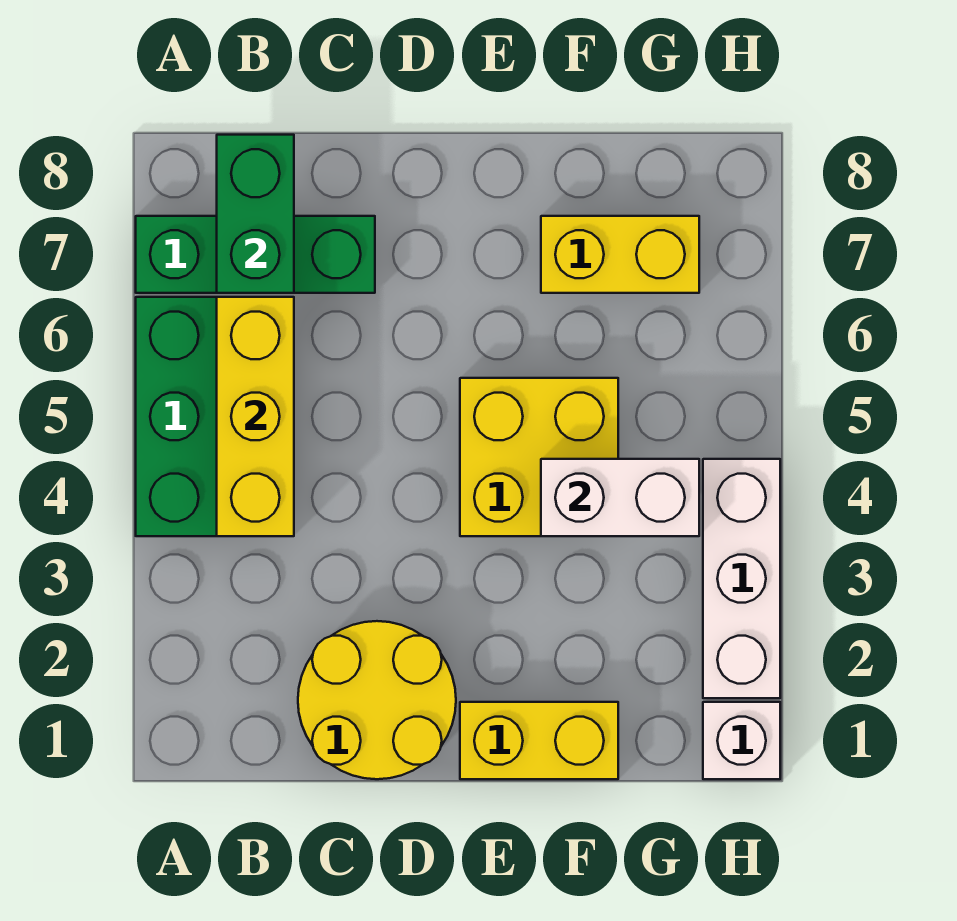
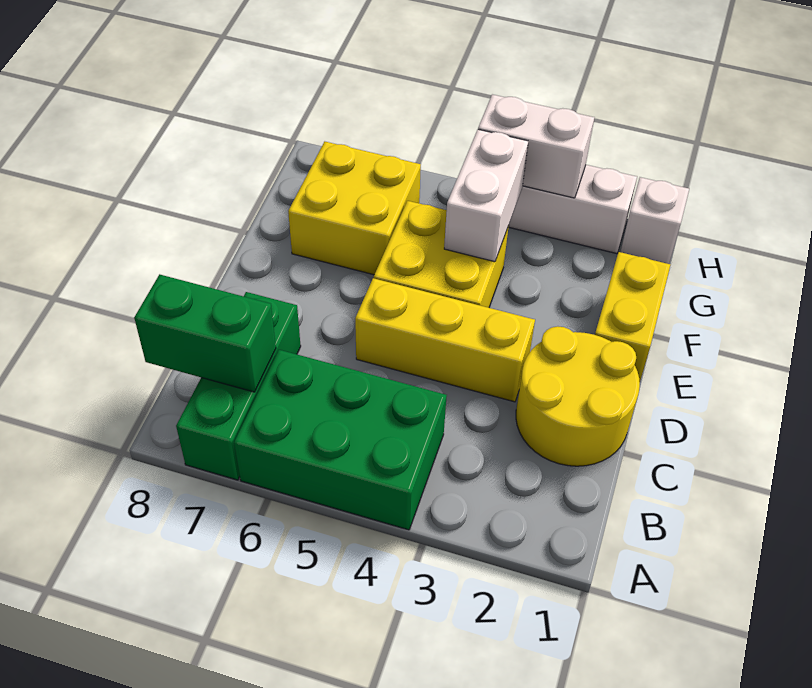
yellow 1x3 brick [217,297,294,536] -> yellow 1x3 brick moved to [355,278,535,402]
yellow 1x2 brick [541,216,699,293] -> yellow 2x2 brick [288,142,421,275]
none -> white 1x2 brick [478,94,594,198]

